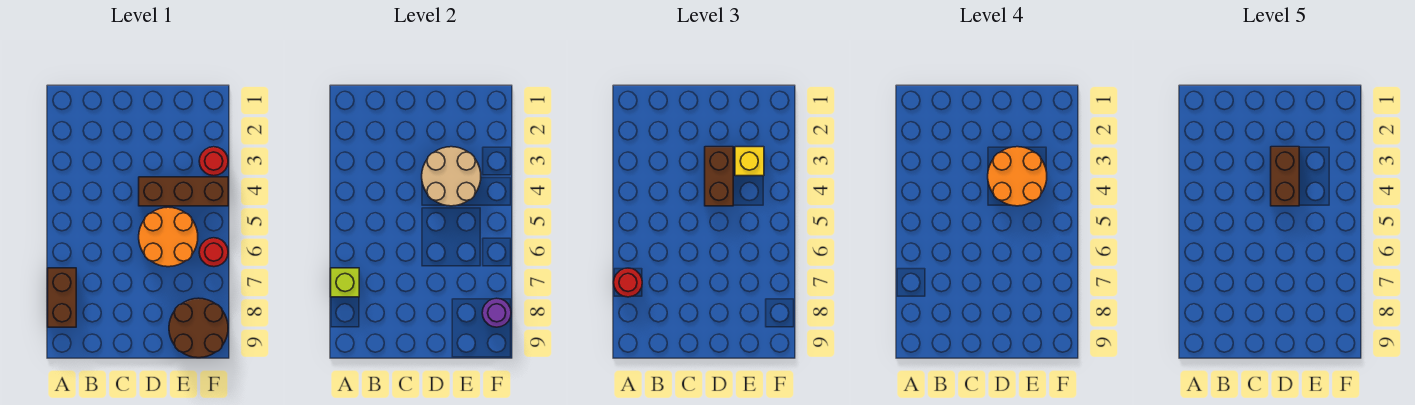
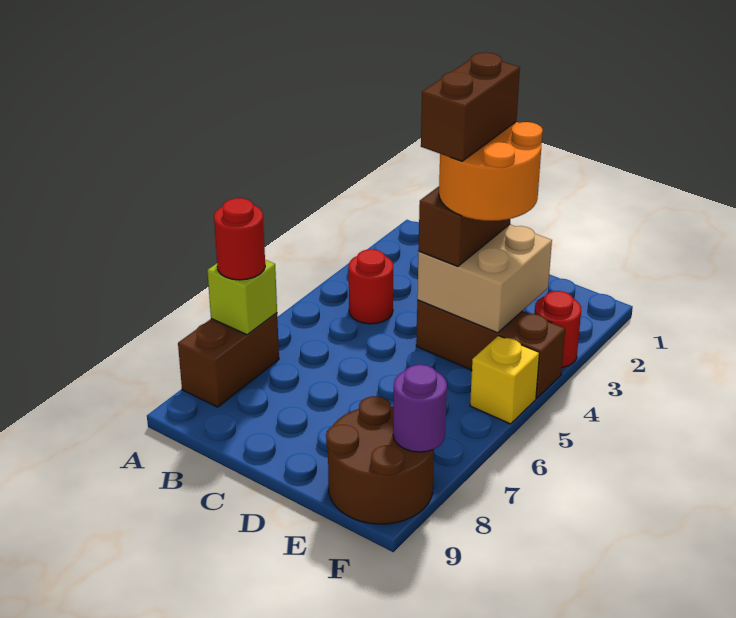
tan 2x2 round brick [422,147,481,206] -> tan 2x2 brick [417,224,552,333]
orange 2x2 round brick [139,207,198,267] -> none
yellow 1x1 brick [735,147,764,176] -> yellow 1x1 brick moved to [470,336,540,424]
red 1x1 round brick [199,238,228,267] -> red 1x1 round brick moved to [349,249,393,324]

